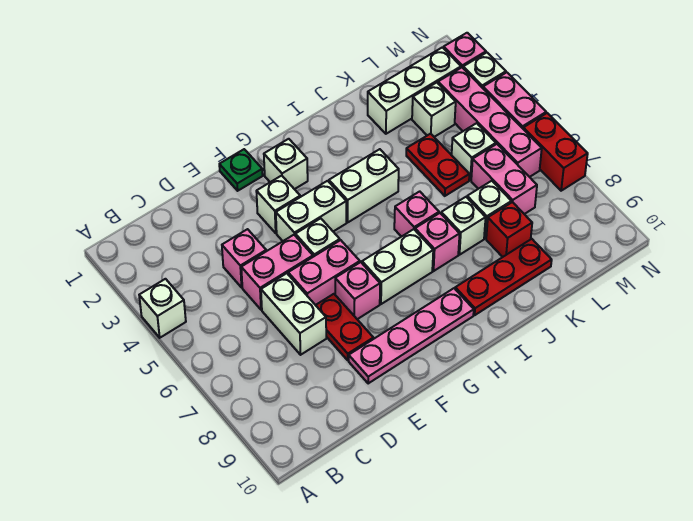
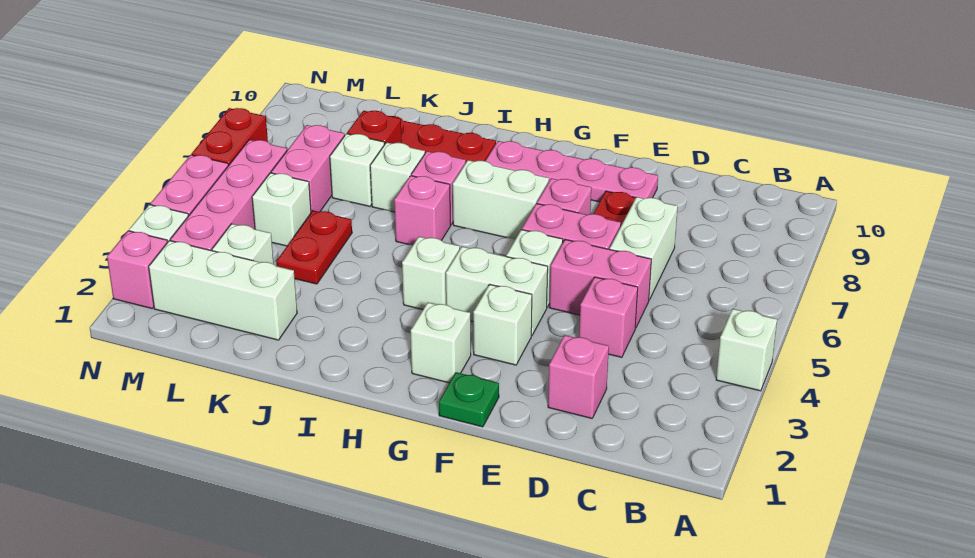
none -> pink 1x1 brick [548,335,609,418]
white 1x2 brick [329,149,399,222] -> white 1x1 brick [402,237,460,310]

